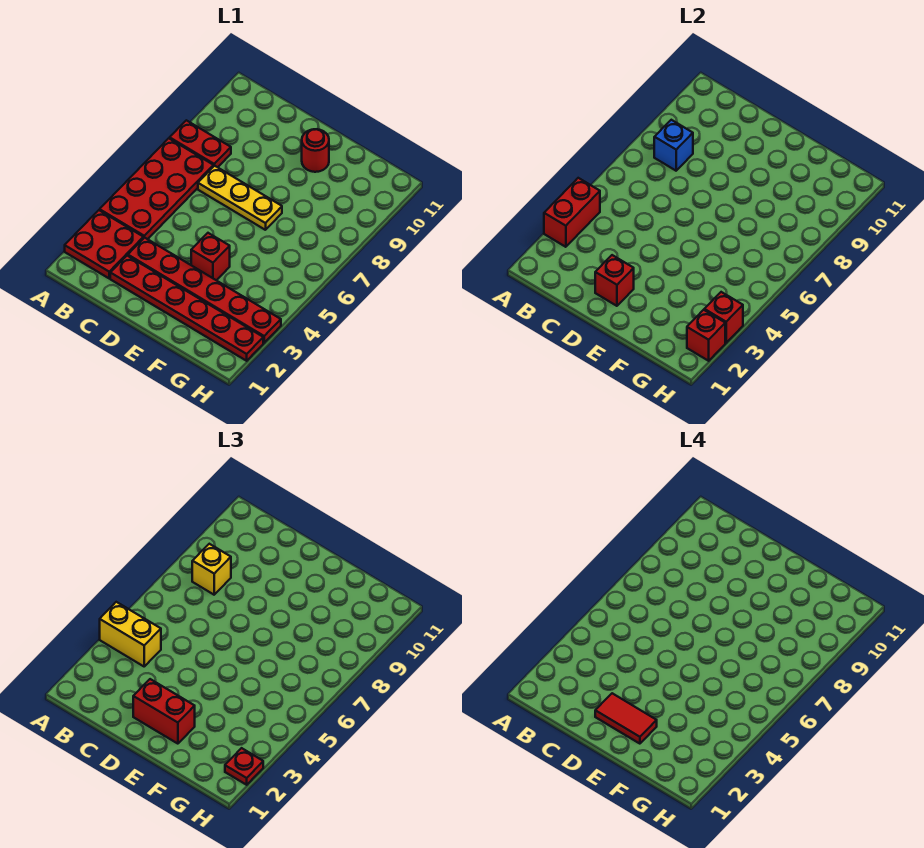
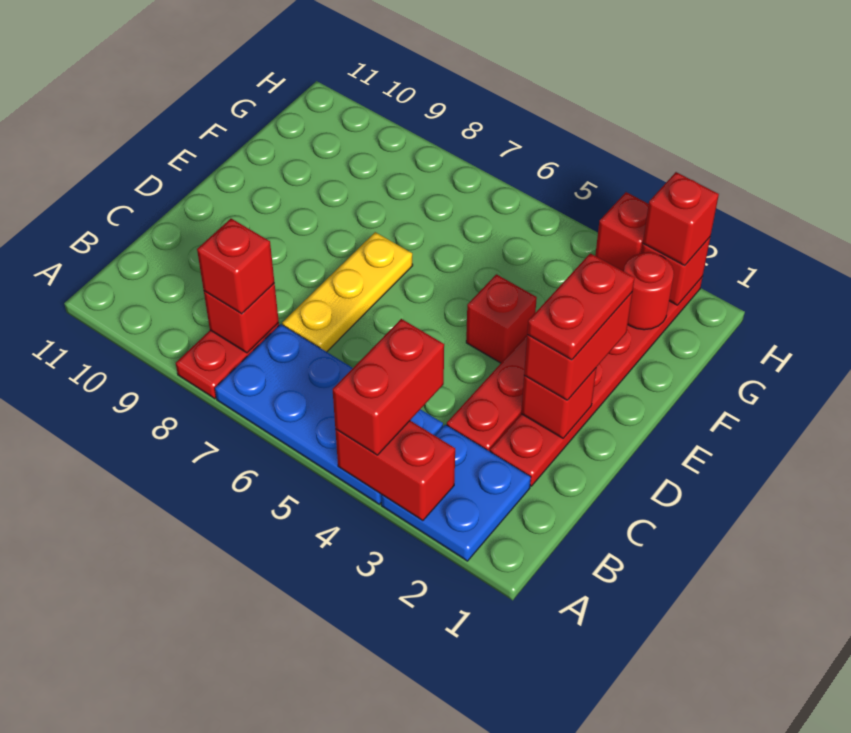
red 2x2 plate [65,210,143,278] -> blue 2x2 plate [381,425,531,561]
red 2x4 plate [100,138,213,239] -> blue 2x4 plate [215,324,443,504]
yellow 1x2 brick [100,602,161,666] -> red 1x2 brick [333,319,444,455]
blue 1x1 brick [654,120,693,171] -> red 1x1 brick [204,283,279,353]
yellow 1x1 brick [192,544,231,595] -> red 1x1 brick [197,219,274,314]
red 1x2 tile [595,693,657,744] -> red 1x2 plate [527,253,635,360]
red 1x1 round brick [302,129,329,172] -> red 1x1 round brick moved to [624,252,674,330]
red 1x1 plate [225,748,263,785] -> red 1x1 brick [643,172,719,266]

